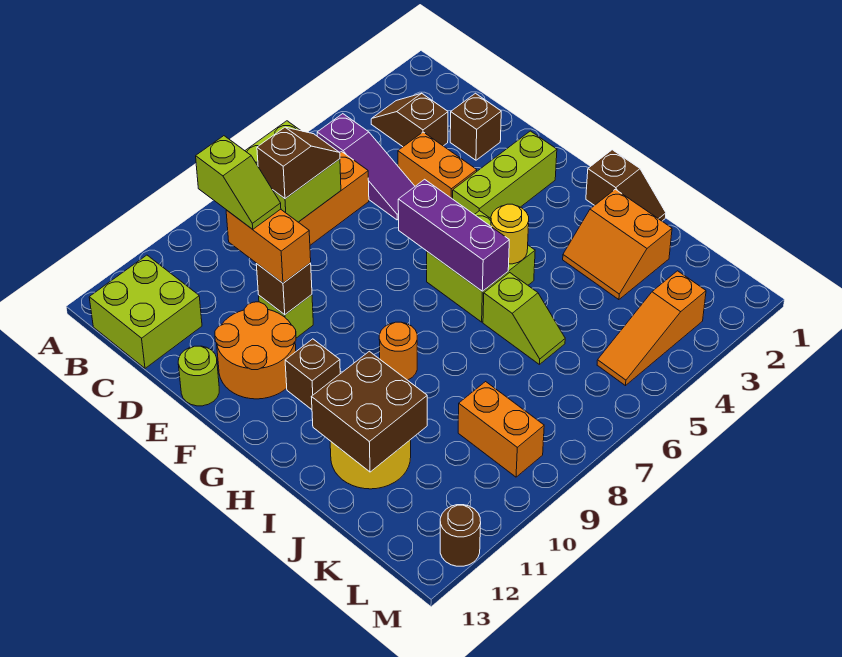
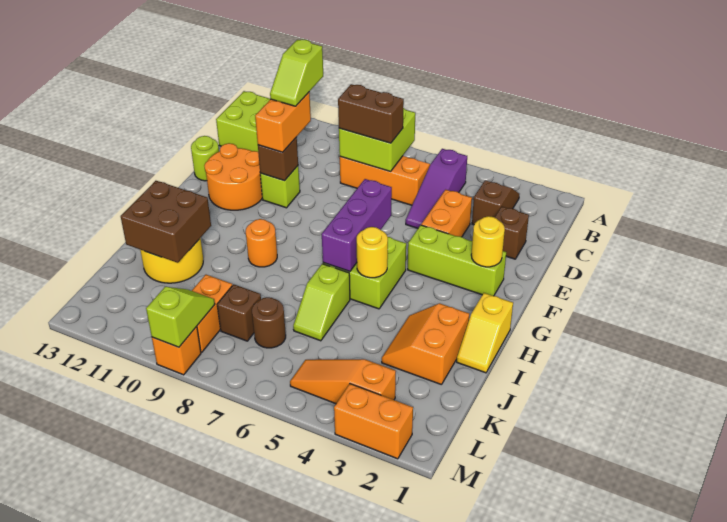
brown 1x2 slope [257,127,340,199] -> brown 1x2 brick [338,84,404,143]
none -> yellow 1x1 round brick [471,216,505,267]
brown 1x1 brick [285,339,340,410] -> brown 1x1 brick moved to [217,284,261,341]
brown 1x2 slope [586,150,666,221] -> yellow 1x2 slope [457,293,513,373]
none -> lime 1x2 slope [146,287,215,347]
none -> orange 1x2 brick [334,384,413,459]
none -> orange 1x1 brick [152,326,201,375]
brown 1x1 round brick [440,505,481,566] -> brown 1x1 round brick moved to [252,297,286,348]

